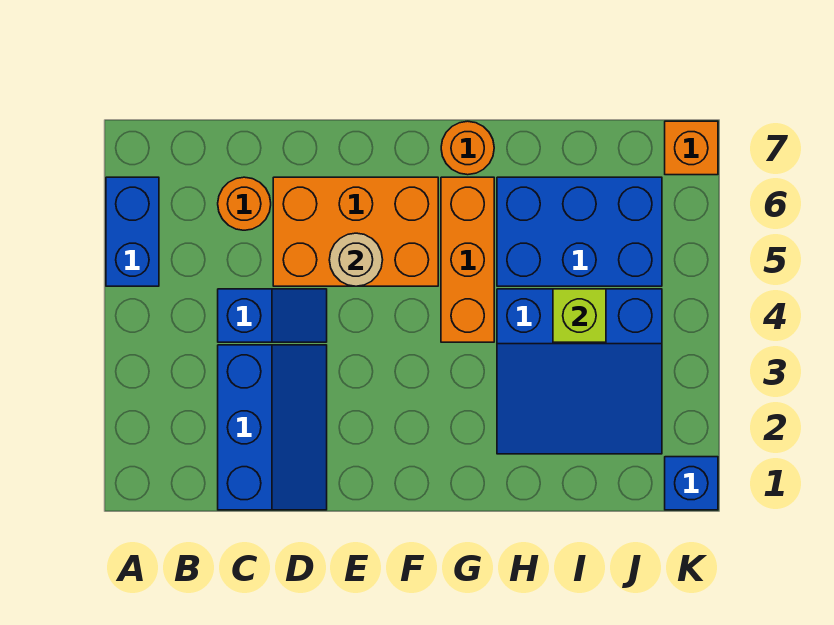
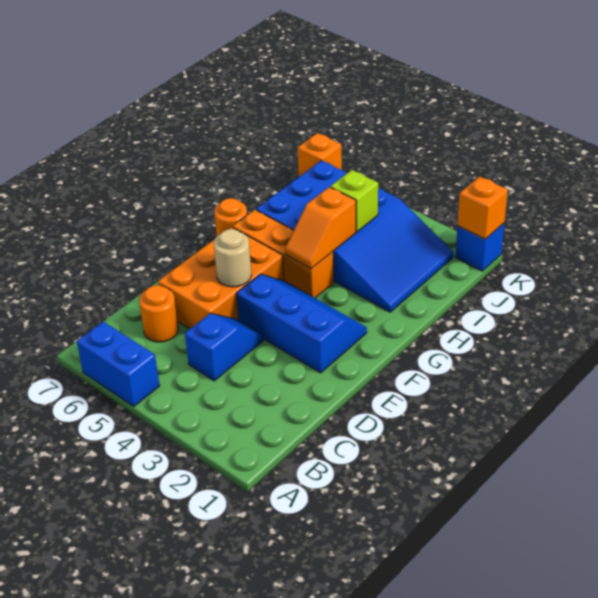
blue 2x3 slope [218,345,327,510] -> blue 2x3 slope moved to [237,274,367,373]
none -> orange 1x2 slope [285,187,356,269]
none -> orange 1x1 brick [458,176,508,239]

